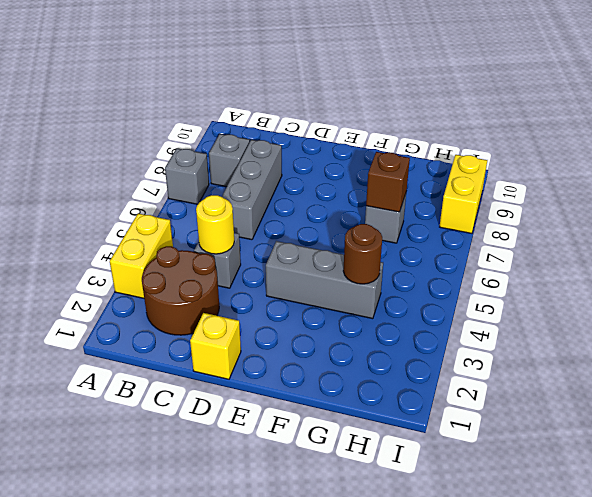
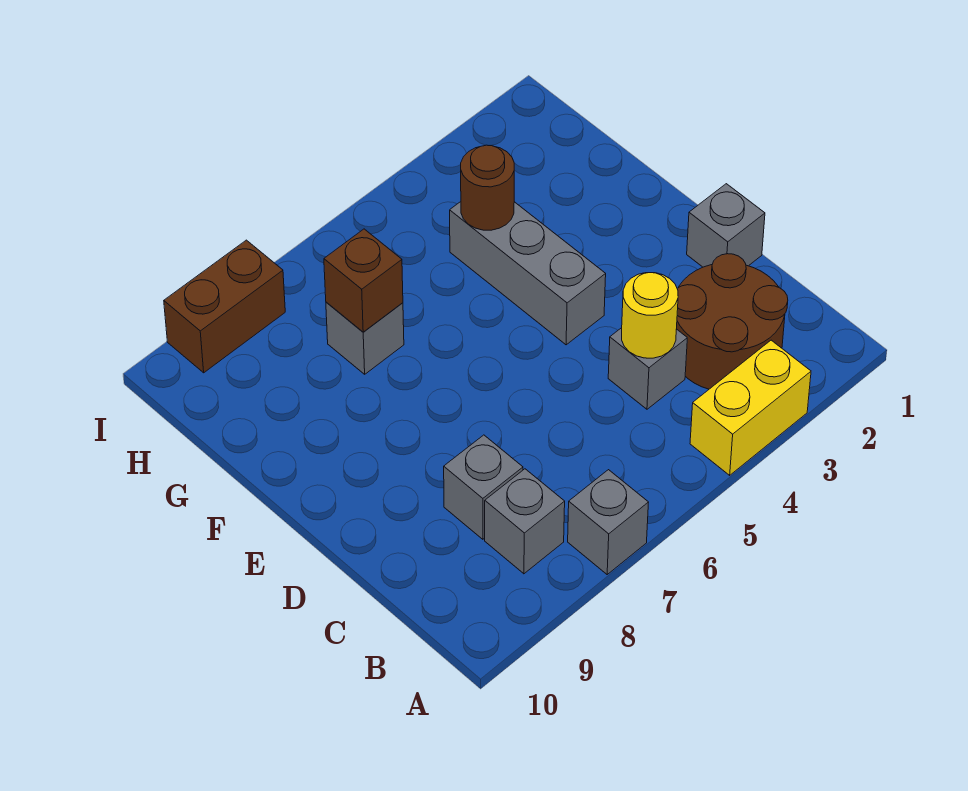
grey 1x3 brick [222,140,282,240] -> grey 1x1 brick [444,435,523,539]
yellow 1x1 brick [190,313,241,379] -> grey 1x1 brick [687,184,765,267]
yellow 1x2 brick [440,155,487,233] -> brown 1x2 brick [164,240,285,373]

